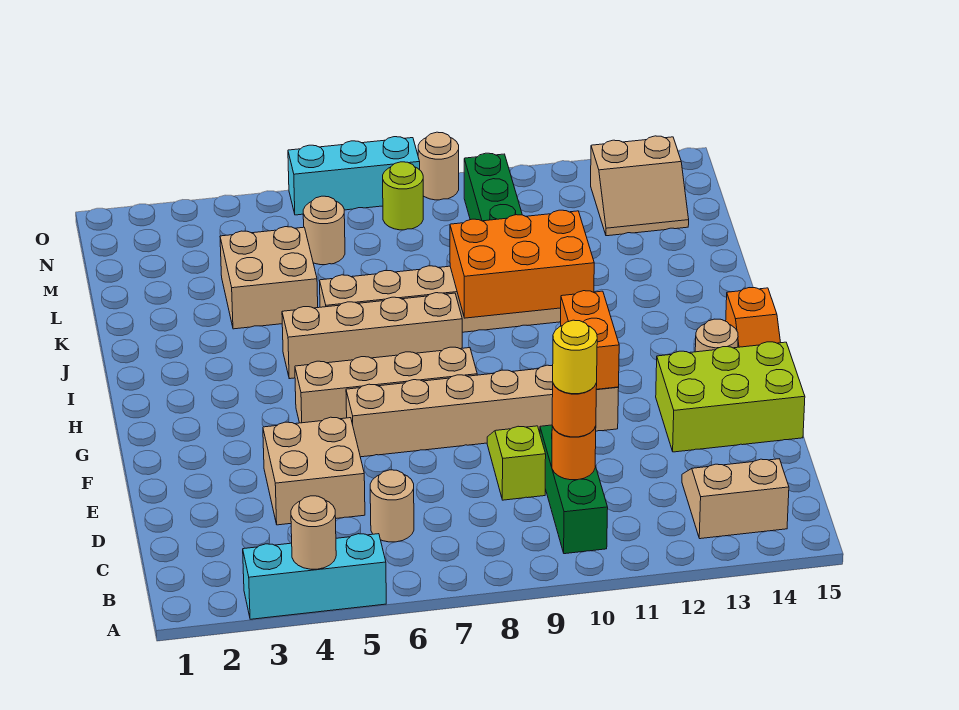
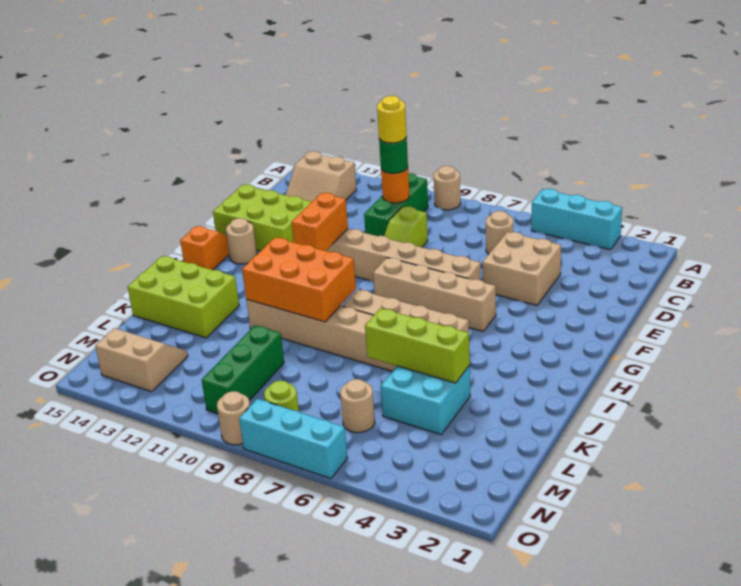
tan 1x1 round brick [291,496,336,569] -> tan 1x1 round brick moved to [434,166,460,210]
orange 1x1 round brick [552,383,597,437] -> green 1x1 round brick [379,136,408,174]
none -> lime 2x3 brick [128,256,239,338]
tan 2x2 brick [220,227,318,329] -> cyan 2x2 brick [381,365,470,435]
none -> lime 1x3 brick [365,308,470,383]

